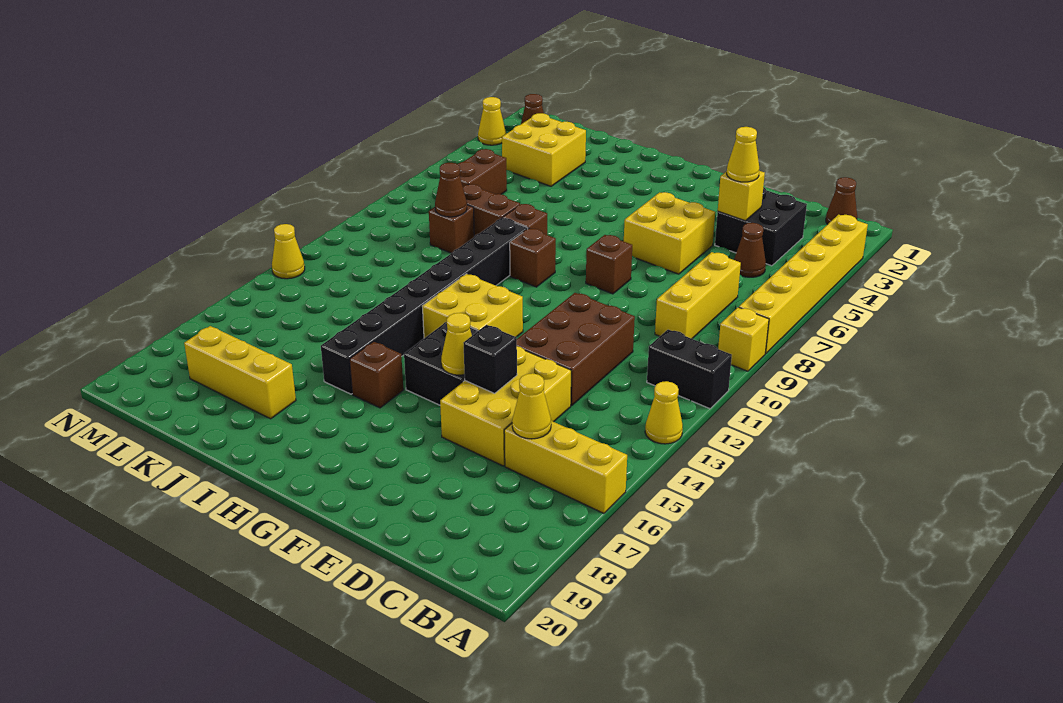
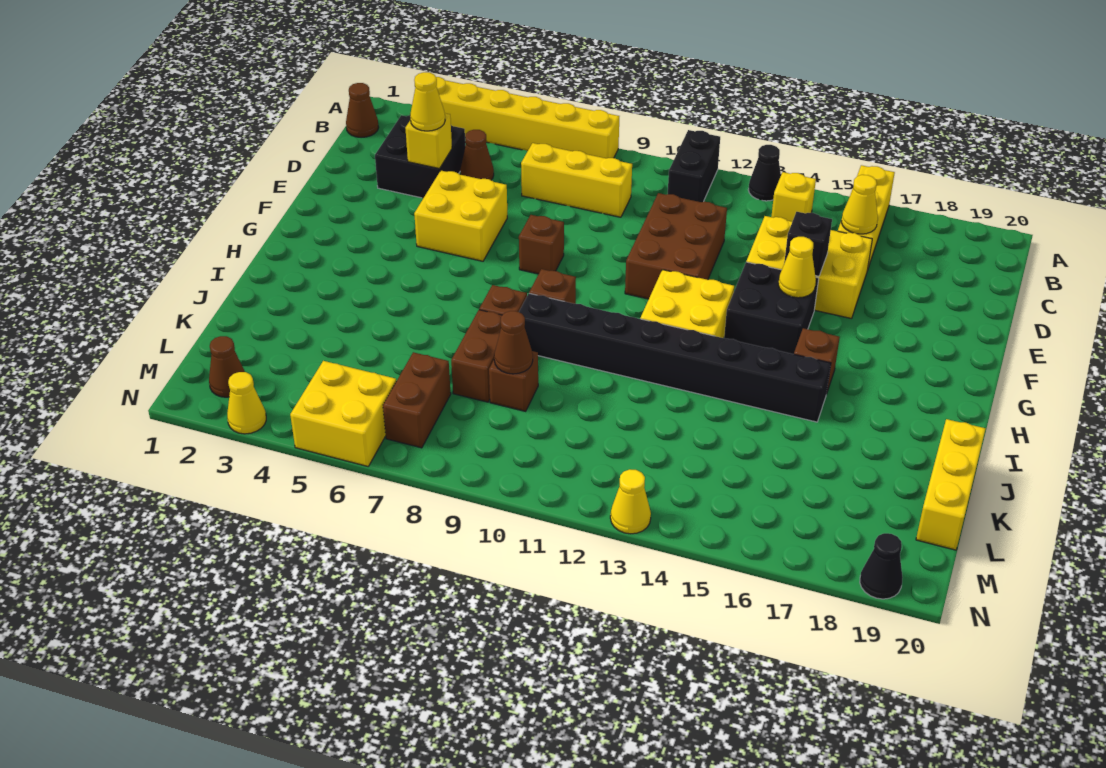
yellow 1x1 brick [718,307,769,371] -> yellow 1x1 brick moved to [771,172,816,222]
yellow 1x1 cone [645,381,683,444] -> black 1x1 cone [748,145,781,201]
brown 2x3 brick [517,293,635,406] -> brown 2x3 brick turned to [625,193,727,299]
yellow 1x3 brick [184,326,296,419] -> yellow 1x3 brick moved to [916,419,986,550]
yellow 2x2 brick [502,113,586,186] -> yellow 2x2 brick moved to [290,361,396,466]
brown 1x2 brick [458,149,507,194] -> brown 1x2 brick turned to [383,352,451,448]
none -> black 1x1 cone [860,533,903,599]

